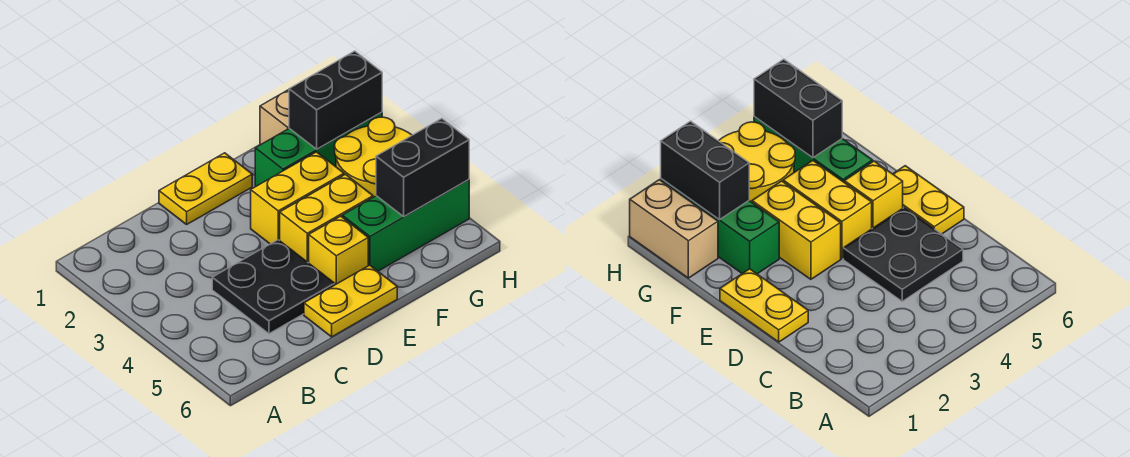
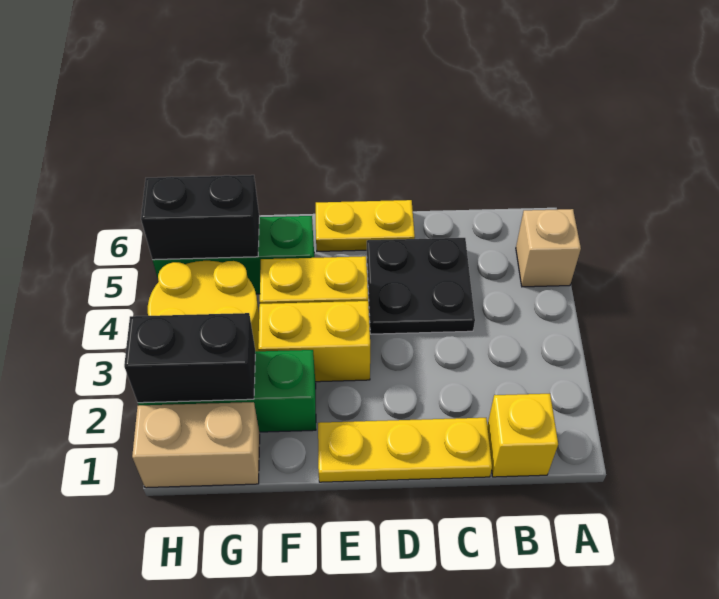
none -> tan 1x1 brick [516,209,581,287]
yellow 1x2 plate [159,153,252,224] -> yellow 1x3 plate [318,418,492,482]
yellow 1x1 brick [309,216,368,285] -> yellow 1x1 brick moved to [487,394,558,477]

